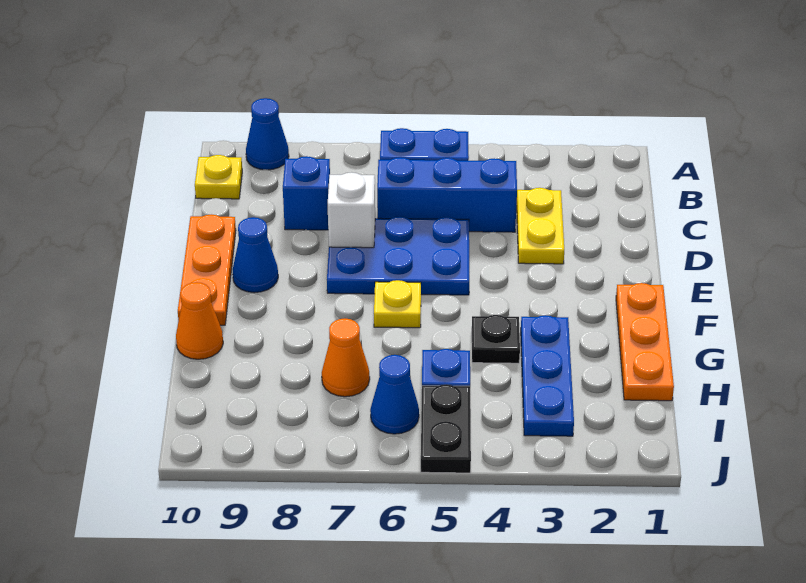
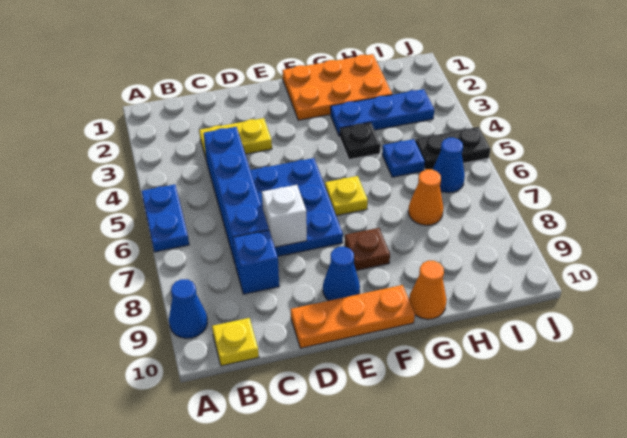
blue 1x3 brick [377,157,517,232] -> blue 1x4 brick [204,127,269,262]
orange 1x3 plate [616,283,674,401] -> orange 2x3 plate [282,54,392,120]
none -> brown 1x1 plate [345,228,390,270]

